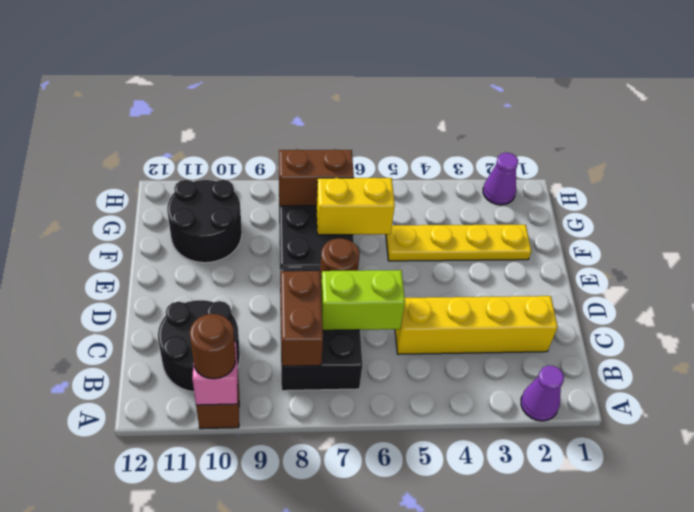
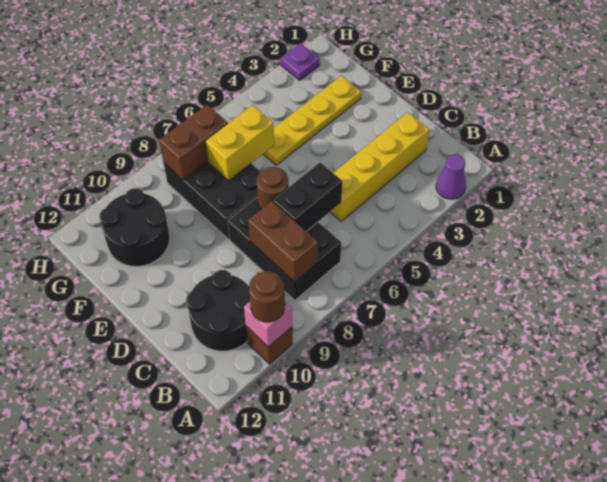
lime 1x2 brick [321,270,405,330] -> black 1x2 brick [273,162,342,231]
purple 1x1 cone [483,152,518,205] -> purple 1x1 plate [280,43,320,80]

